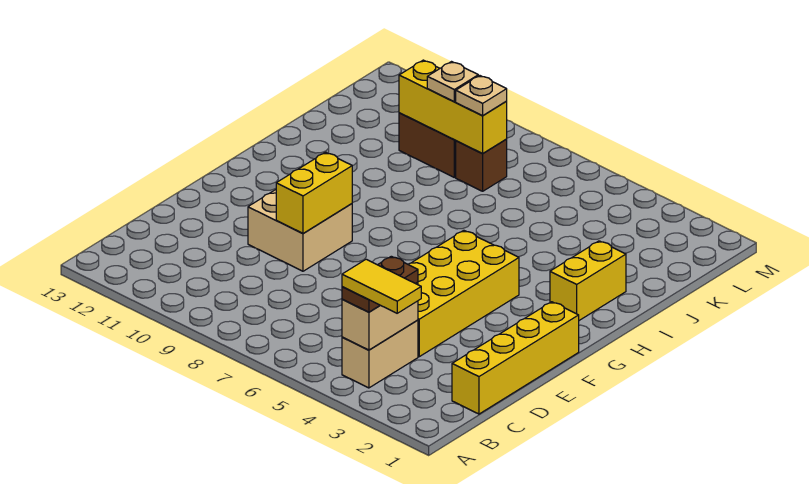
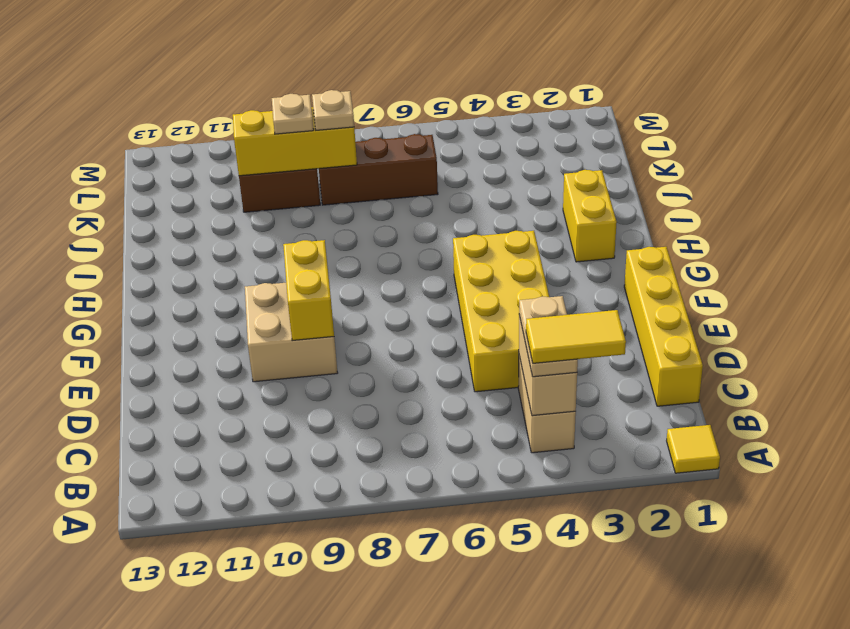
none -> yellow 1x1 tile [667,425,720,473]
brown 1x2 plate [342,256,418,312] -> tan 1x2 plate [519,296,578,377]
brown 1x1 brick [456,139,507,191] -> brown 1x3 brick [319,134,438,205]

